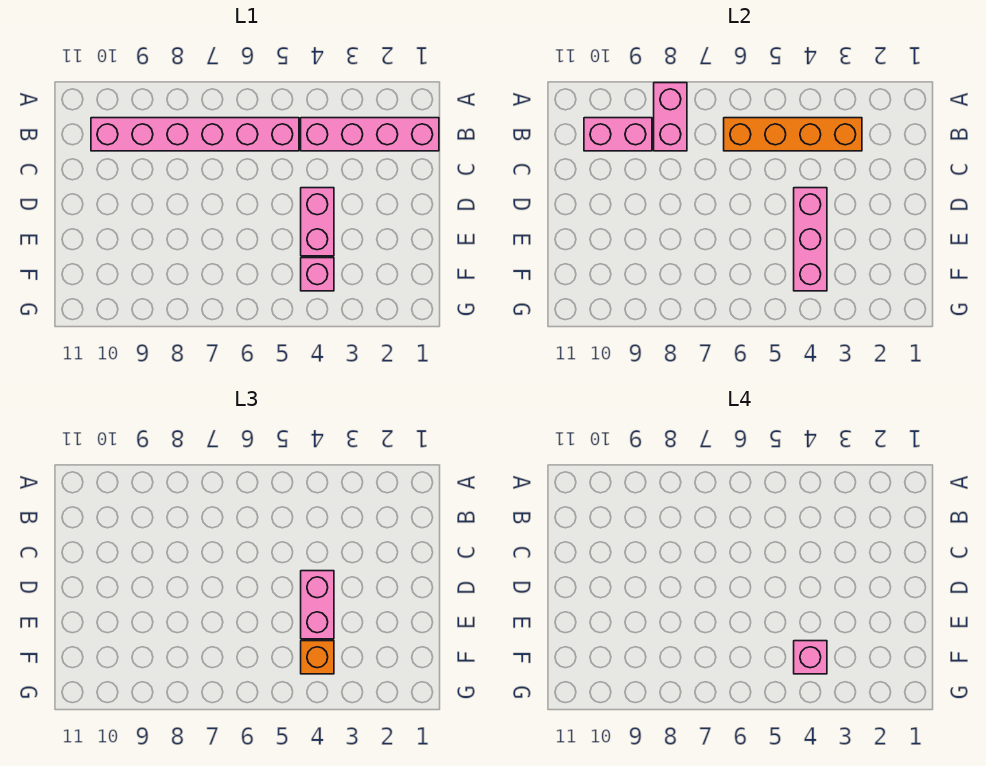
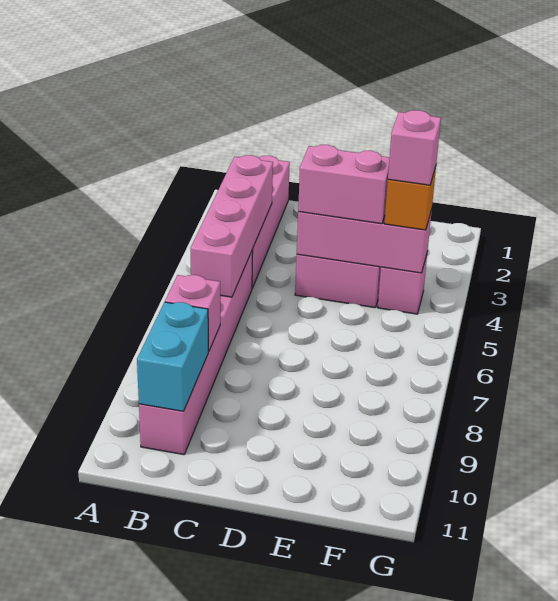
pink 1x2 brick [654,83,687,151] -> pink 1x1 brick [165,275,220,352]
orange 1x4 brick [724,118,862,151] -> pink 1x4 brick [190,155,273,297]
pink 1x2 brick [584,118,652,151] -> cyan 1x2 brick [137,302,208,411]

